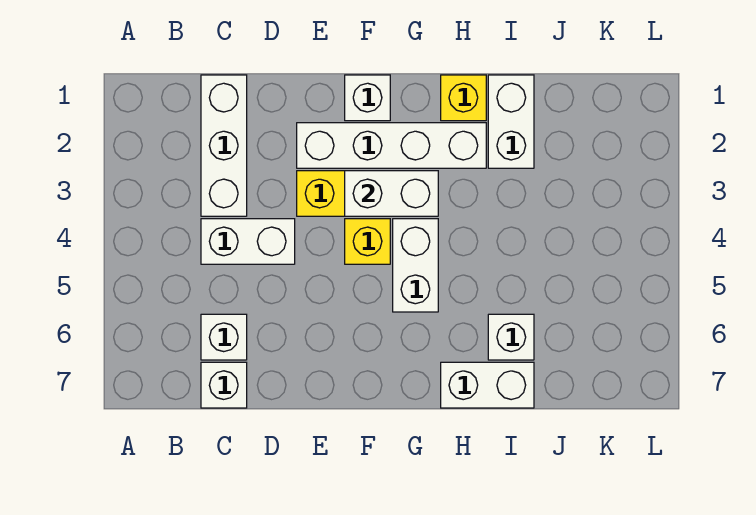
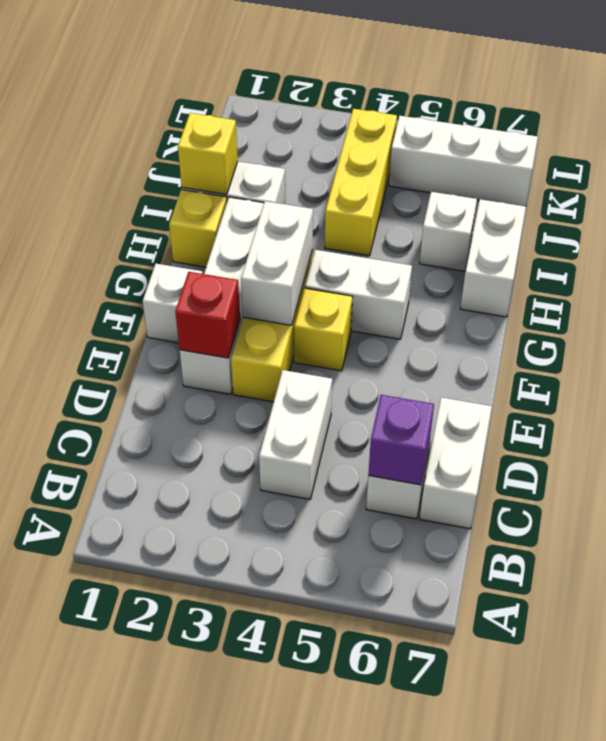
white 1x3 brick [201,75,247,216] -> white 1x3 brick moved to [389,116,538,206]
none -> purple 1x1 brick [368,395,434,485]
white 1x1 brick [201,362,247,408] -> white 1x2 brick [420,397,492,529]
none -> red 1x1 brick [175,272,240,358]
none -> yellow 1x1 brick [178,113,238,194]
none -> yellow 1x3 brick [325,109,397,256]

